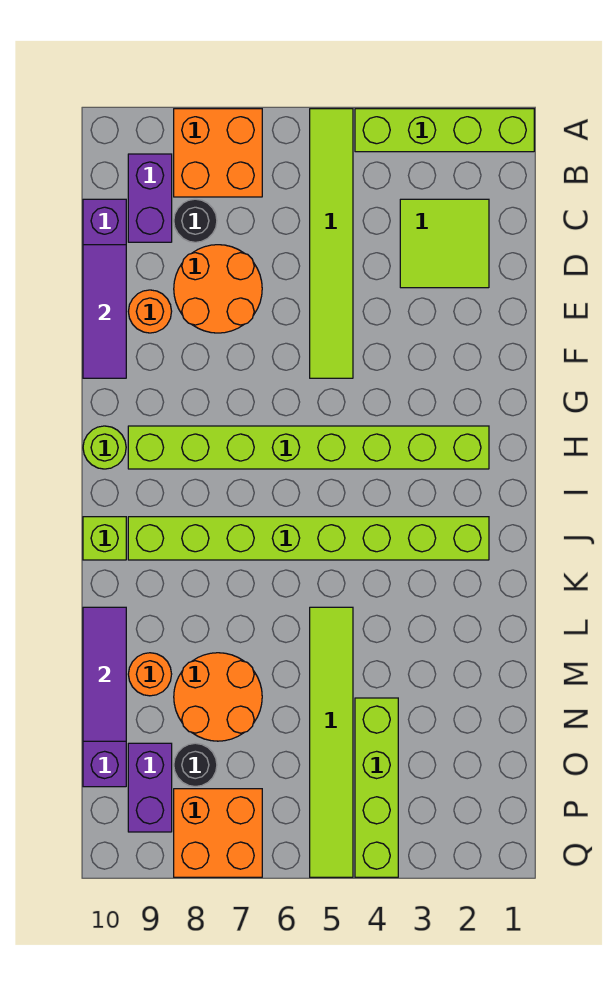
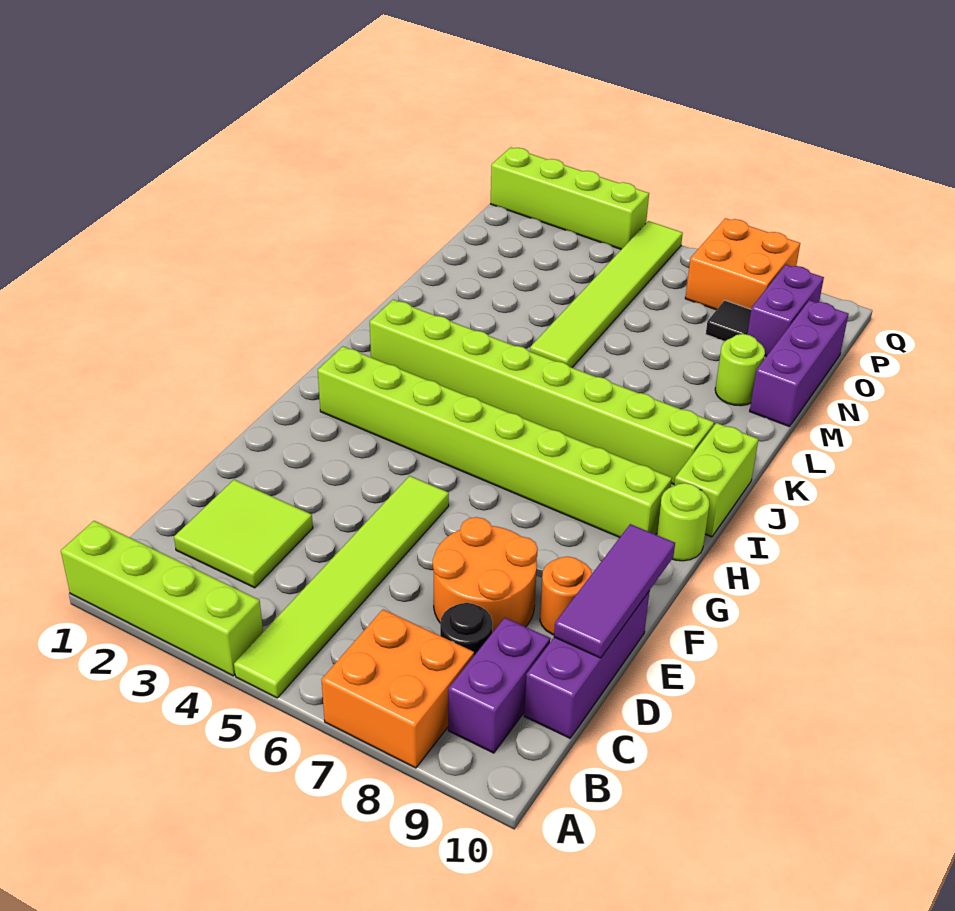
lime 1x1 brick [83,517,126,560] -> lime 1x2 brick [674,423,758,537]
purple 1x3 tile [83,607,126,741] -> none
orange 2x2 round brick [174,653,262,741] -> none
orange 1x1 round brick [128,653,172,696] -> lime 1x1 round brick [715,334,765,406]
lime 1x4 brick [355,698,398,877] -> lime 1x4 brick turned to [491,147,649,249]
black 1x1 round brick [174,743,217,787] -> black 1x1 tile [706,300,751,341]

